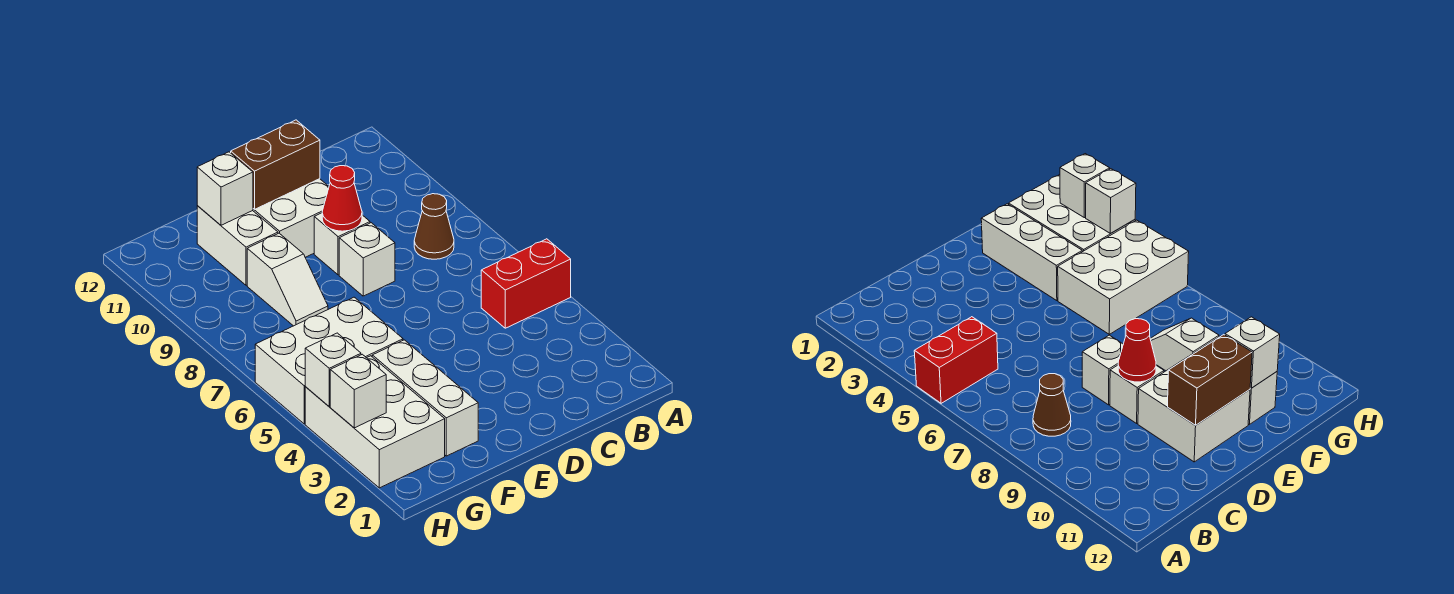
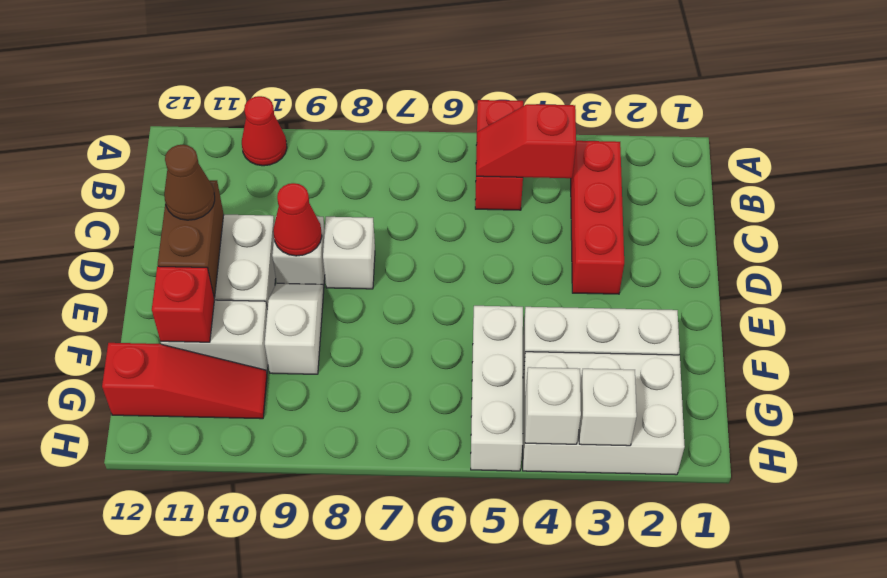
none -> red 1x1 cone [242,96,287,166]
none -> red 1x3 brick [571,141,624,294]
none -> red 1x2 slope [476,104,576,178]
brown 1x1 cone [414,194,454,259] -> brown 1x1 cone moved to [164,145,215,220]
white 2x3 brick [255,297,403,424] -> white 1x3 brick [471,306,523,471]
white 1x2 slope [247,233,328,326] -> white 1x2 slope turned to [265,283,324,374]
white 1x1 brick [197,152,253,225] -> red 1x1 brick [152,266,214,342]
none -> red 1x3 slope [102,343,267,419]

